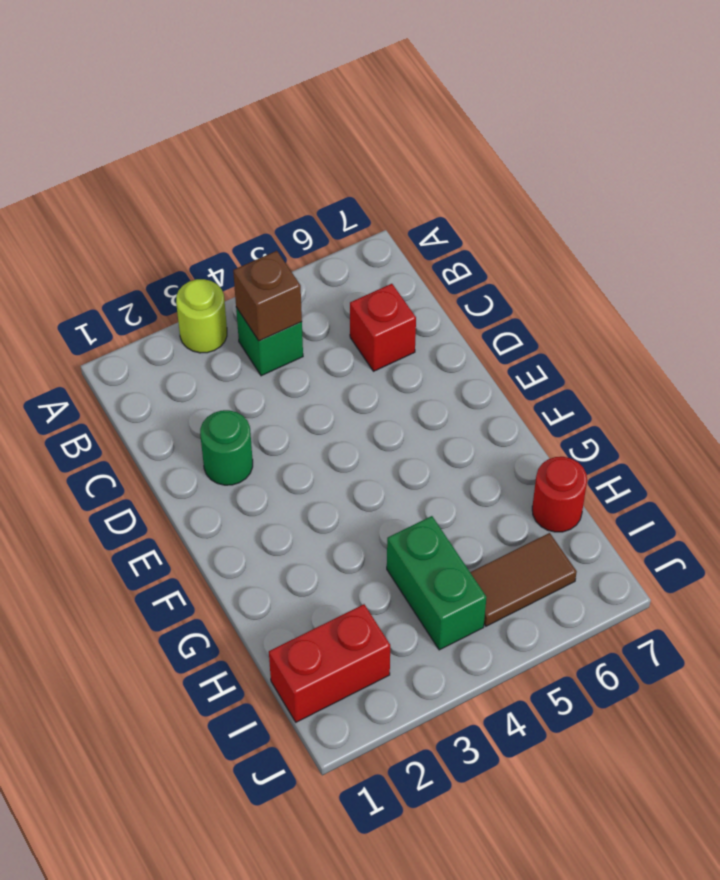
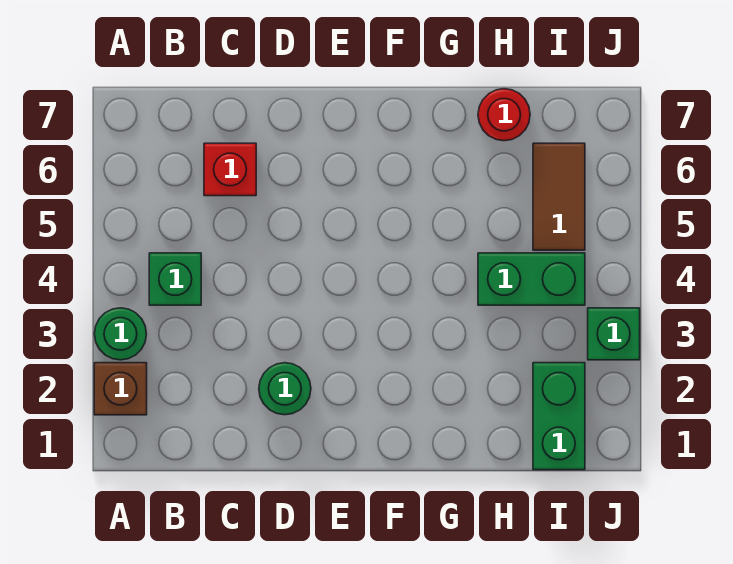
lime 1x1 round brick [176,279,227,353] -> green 1x1 round brick [94,308,146,360]
brown 1x1 brick [233,251,302,341] -> brown 1x1 brick moved to [94,363,147,415]
red 1x2 brick [269,604,390,722] -> green 1x2 brick [533,363,585,470]
none -> green 1x1 brick [588,308,640,360]

